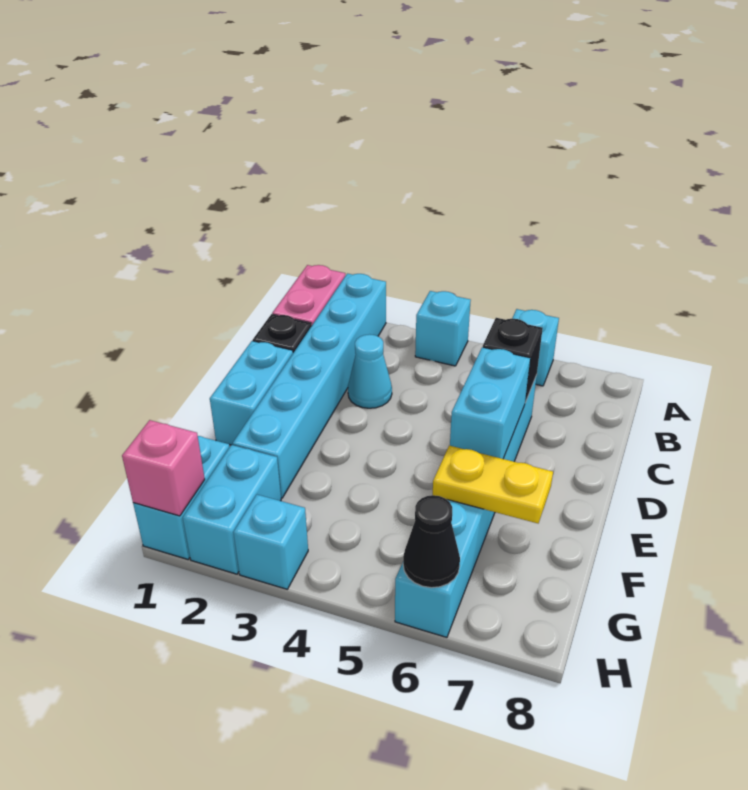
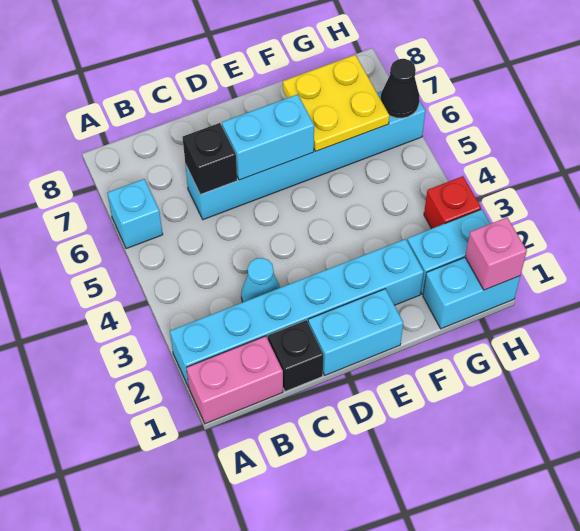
cyan 1x1 brick [415,291,471,366] -> none
yellow 1x2 plate [433,446,553,523] -> yellow 2x2 plate [283,55,390,151]
cyan 1x1 brick [233,495,308,589] -> red 1x1 brick [424,176,481,229]

